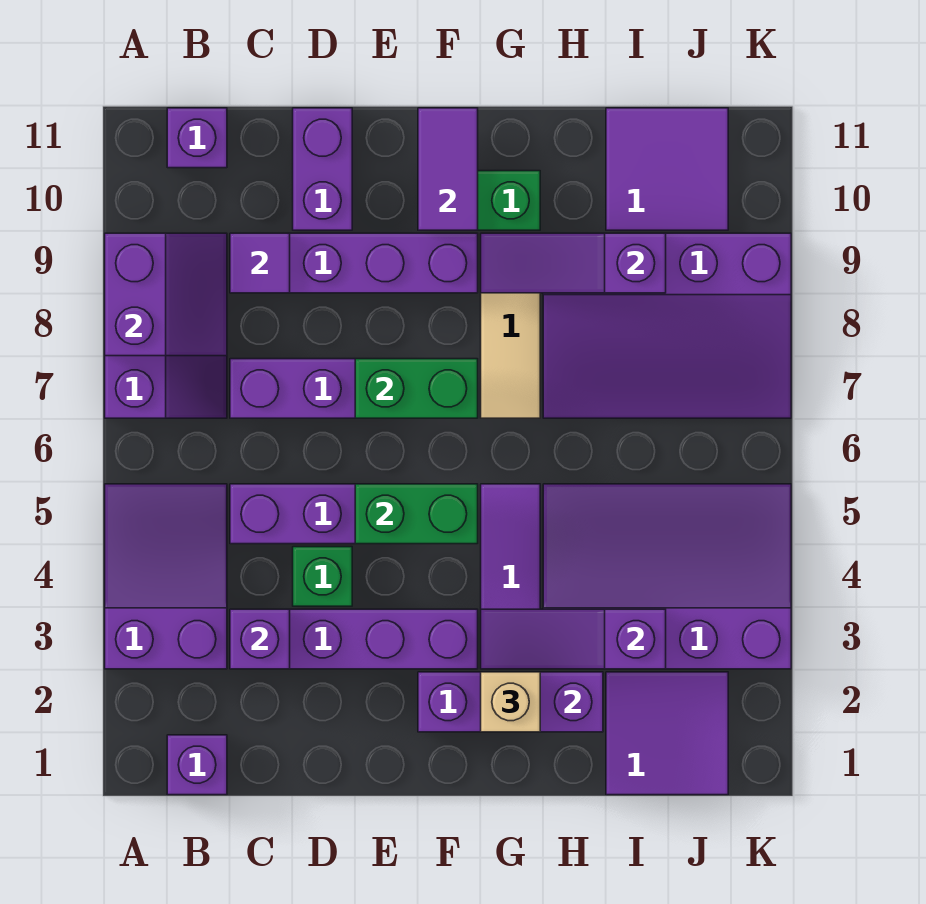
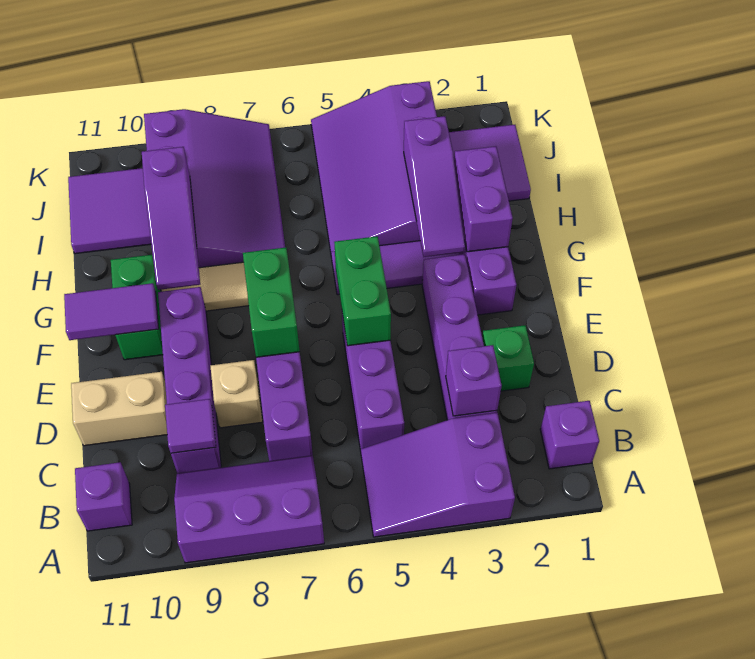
purple 2x2 slope [105,233,227,356] -> none
green 1x1 brick [293,547,352,606] -> green 1x1 brick moved to [482,325,534,391]
purple 1x2 brick [293,108,352,230] -> tan 1x2 brick [71,372,167,446]
tan 1x1 brick [481,672,540,732] -> tan 1x1 brick moved to [211,360,263,428]

